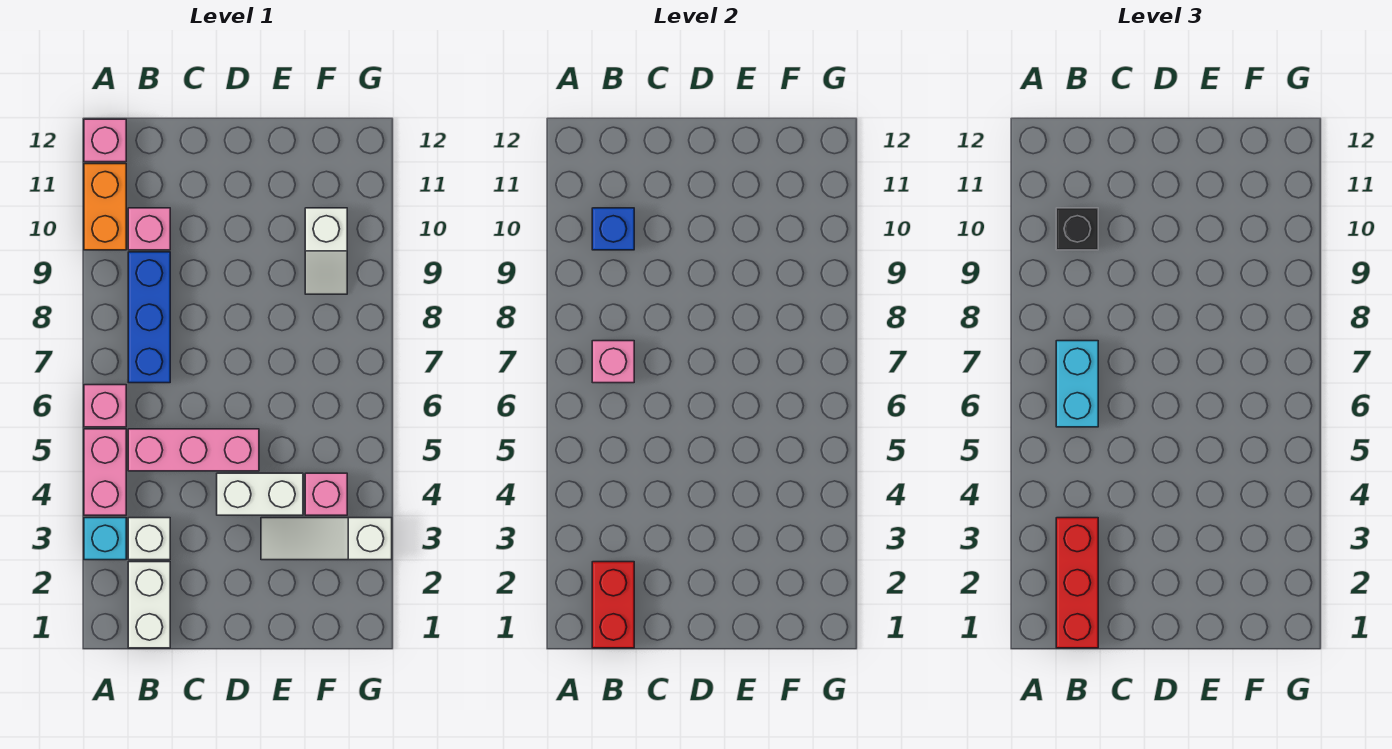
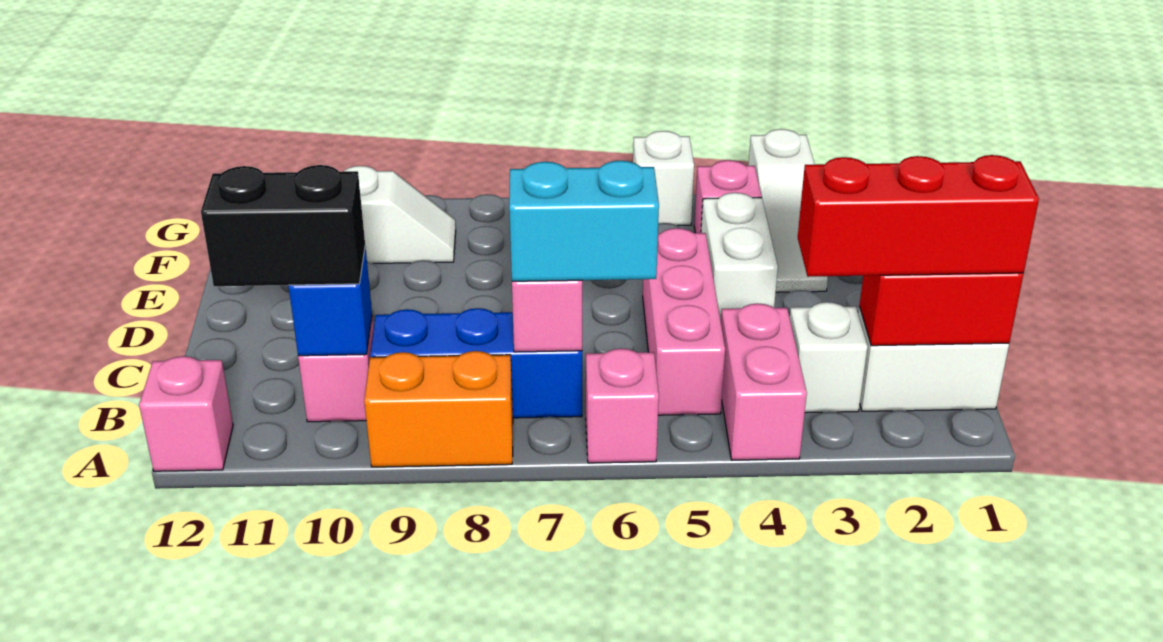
cyan 1x1 brick [84,518,126,560] -> none
pink 1x2 brick [84,429,126,515] -> pink 1x2 brick turned to [721,303,807,460]
orange 1x2 brick [84,164,126,250] -> orange 1x2 brick moved to [364,351,513,467]
black 1x1 brick [1056,208,1098,250] -> black 1x2 brick [201,165,365,286]
none -> white 1x1 brick [633,131,694,225]

